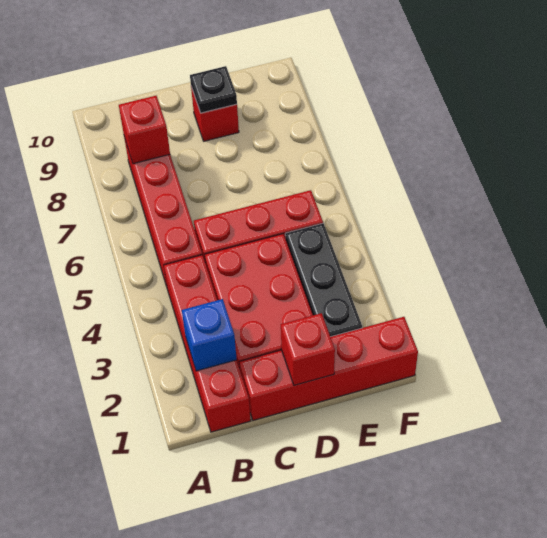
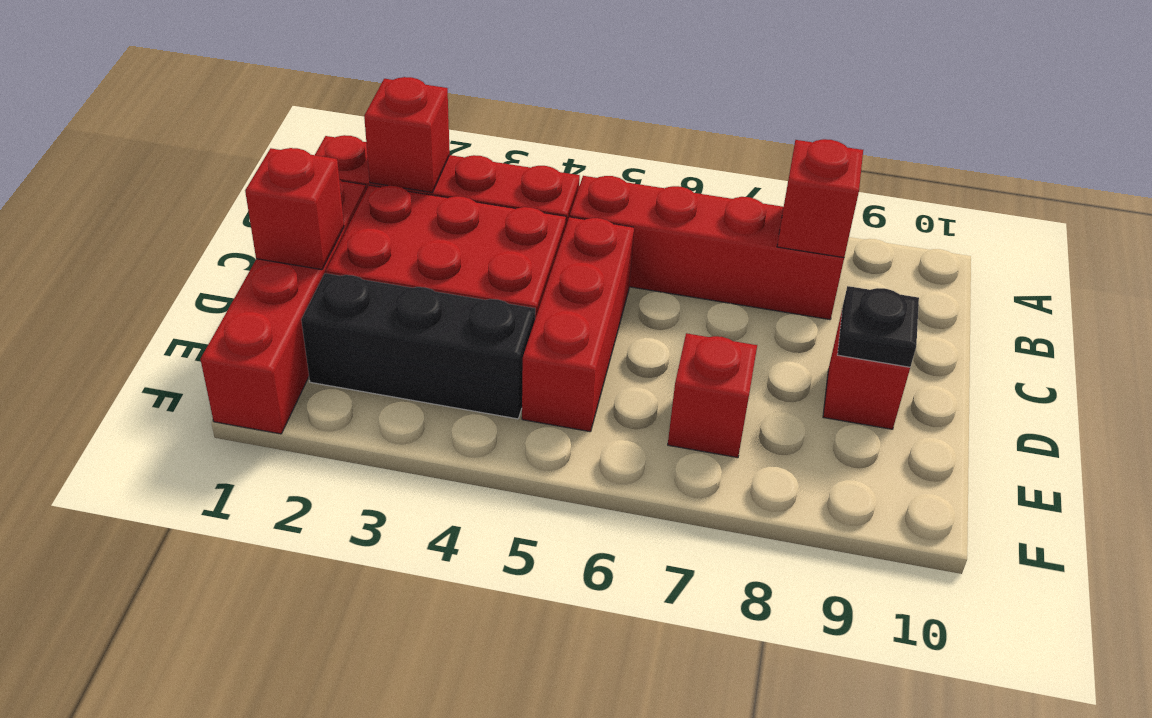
blue 1x1 brick [182,299,237,371] -> red 1x1 brick [364,77,450,192]
none -> red 1x1 brick [668,333,757,458]

